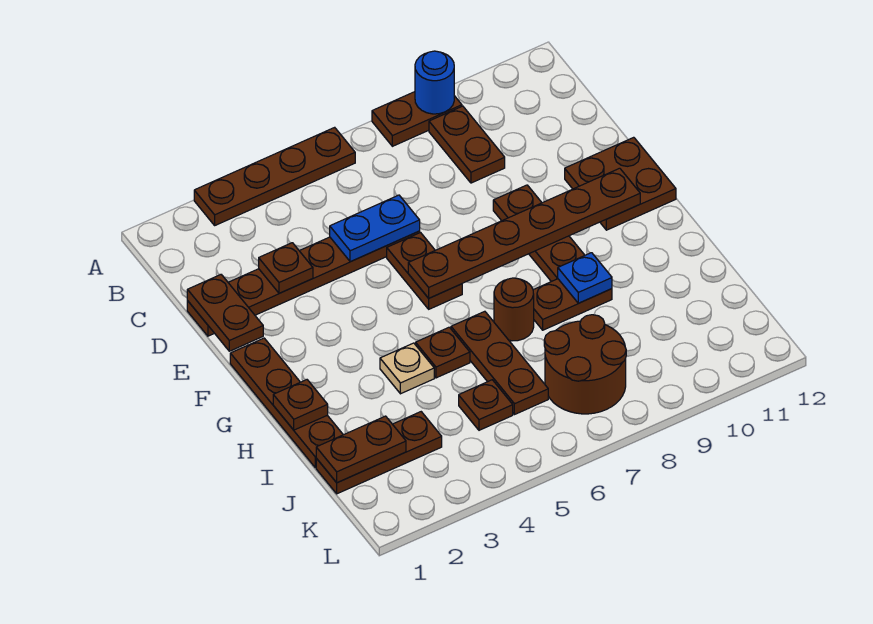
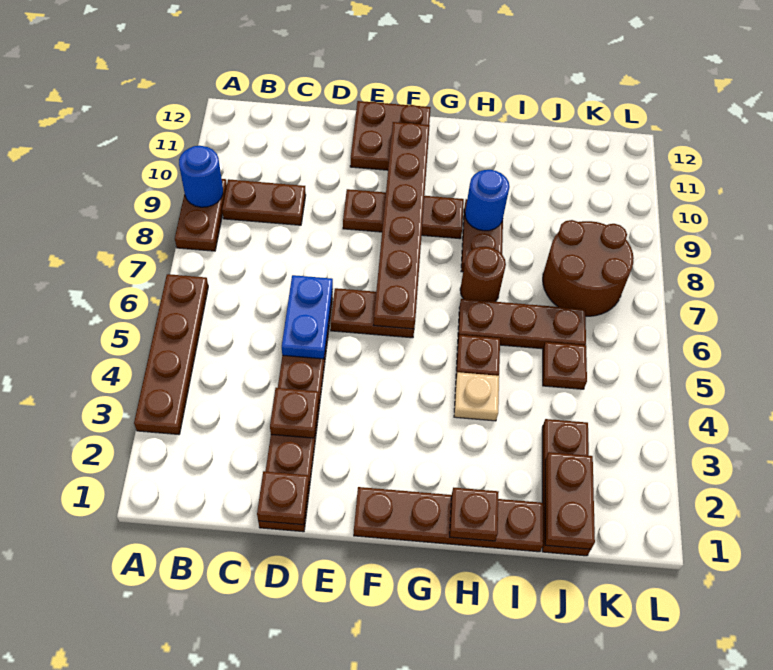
brown 1x2 plate [187,275,263,351] -> brown 1x1 plate [257,471,309,525]
blue 1x1 plate [558,253,612,303] -> blue 1x1 round brick [465,170,510,231]

